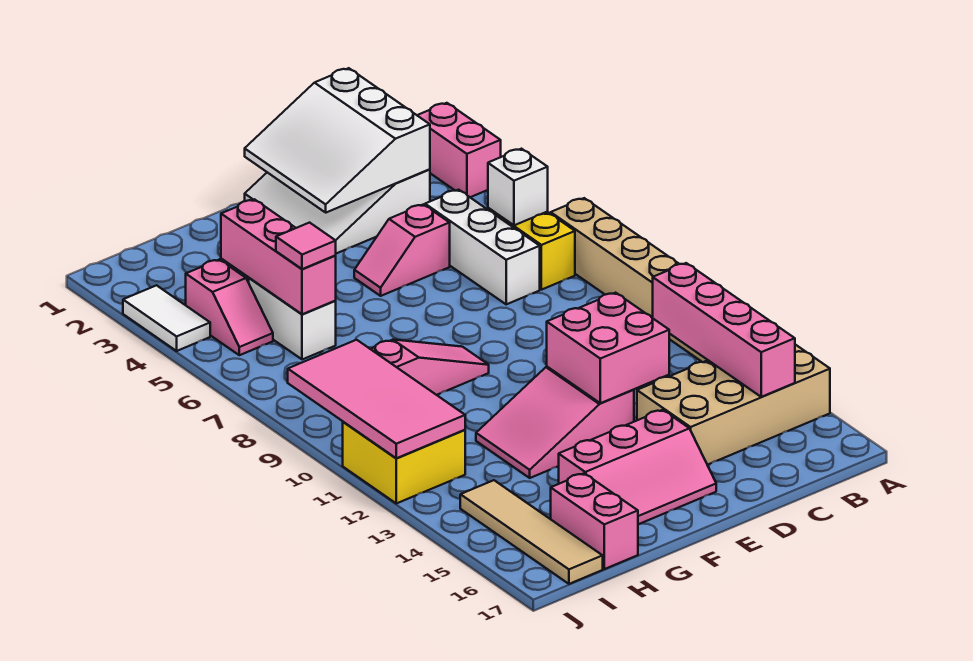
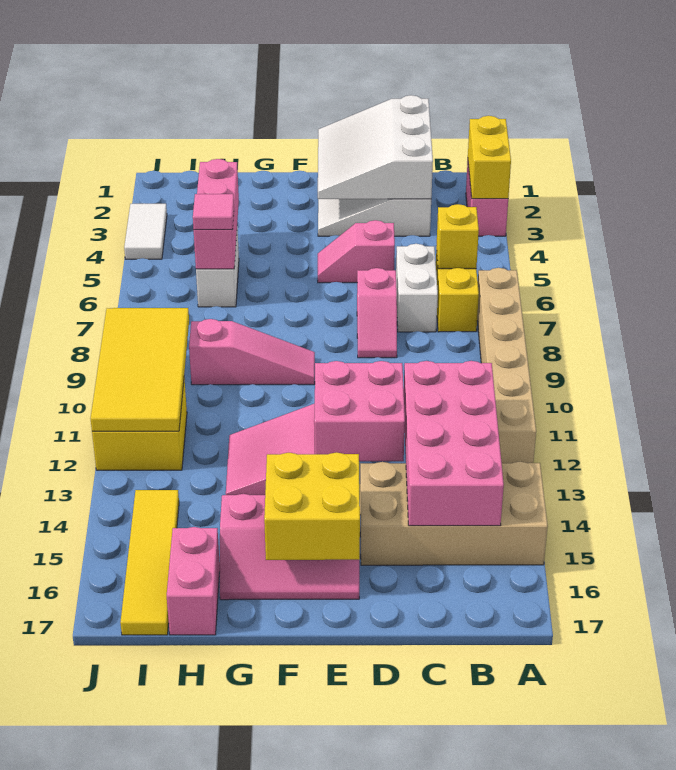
none -> yellow 1x2 brick [468,116,511,199]
white 1x1 brick [488,149,548,225] -> yellow 1x1 brick [436,204,479,269]
pink 1x4 brick [653,263,795,397] -> pink 2x4 brick [404,361,504,526]
white 1x3 brick [425,190,540,304] -> white 1x2 brick [396,244,438,332]
none -> yellow 2x2 brick [264,452,360,560]
pink 1x2 slope [186,259,273,355] -> pink 1x2 slope moved to [357,268,397,358]
pink 2x4 tile [288,340,465,458] -> yellow 2x4 tile [91,308,189,431]
tan 1x4 tile [460,480,603,584] -> yellow 1x4 tile [120,490,179,635]

